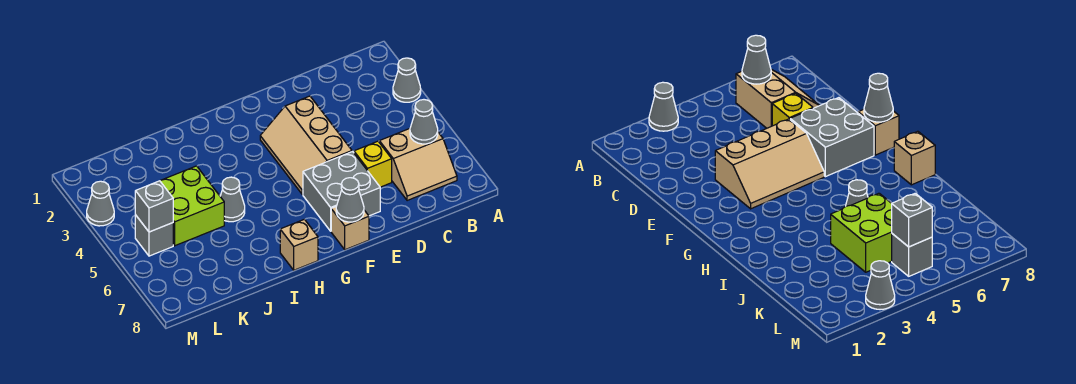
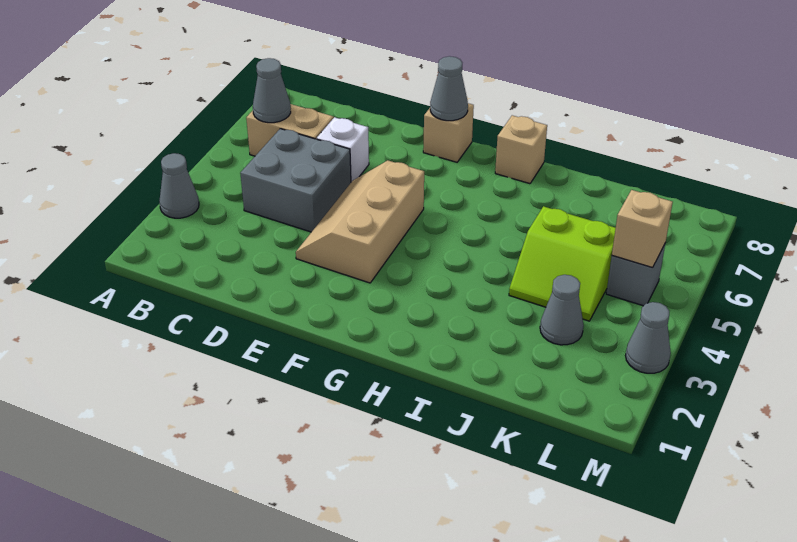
yellow 1x1 brick [354,141,392,187] -> white 1x1 brick [317,117,369,182]
tan 2x3 slope [260,96,352,194] -> tan 2x3 slope turned to [296,161,424,283]
grey 2x2 brick [303,152,380,231] -> grey 2x2 brick moved to [240,129,351,232]
grey 1x1 cone [220,177,245,222] -> grey 1x1 cone moved to [540,275,584,345]
lime 2x2 brick [160,166,224,246] -> lime 2x2 slope [509,206,616,321]
grey 1x1 brick [135,181,173,232] -> tan 1x1 brick [612,190,673,268]

